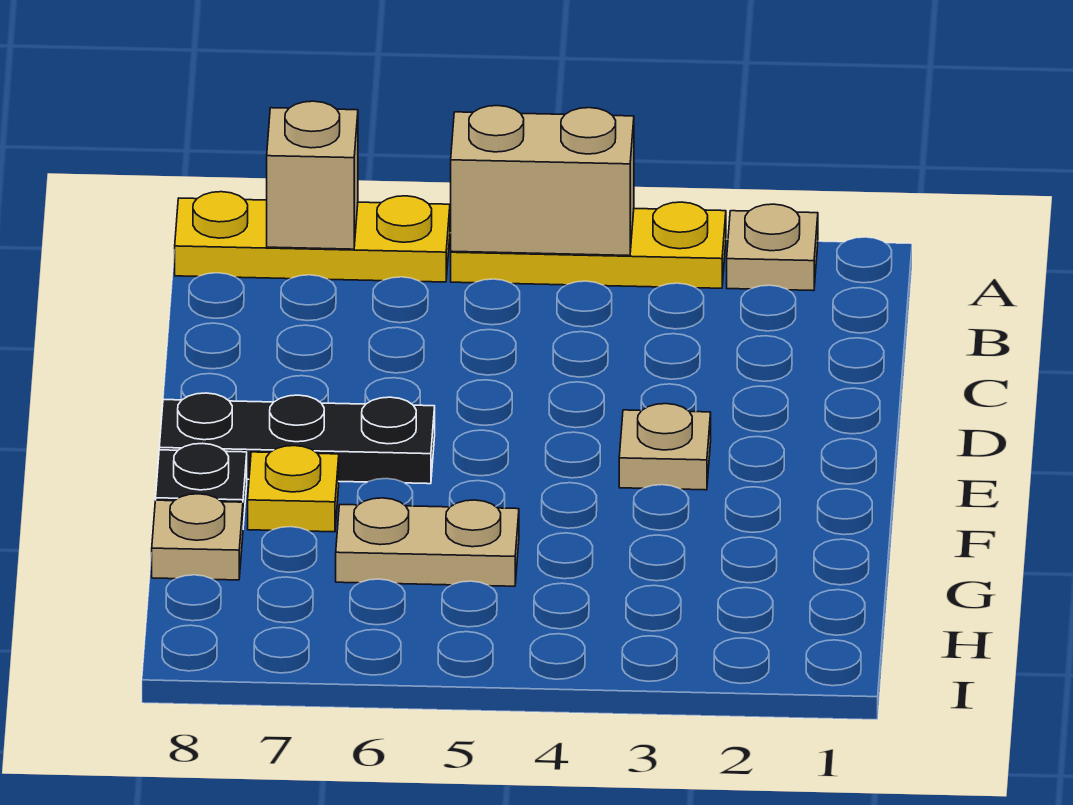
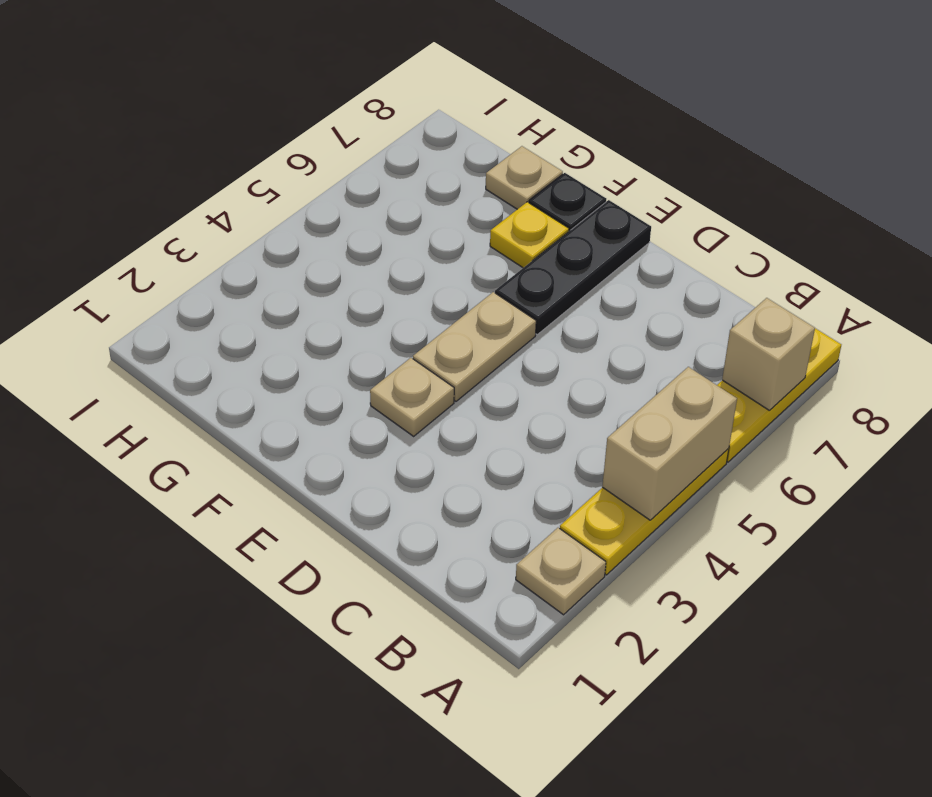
tan 1x2 plate [336,498,519,586] -> tan 1x2 plate moved to [413,292,536,401]

